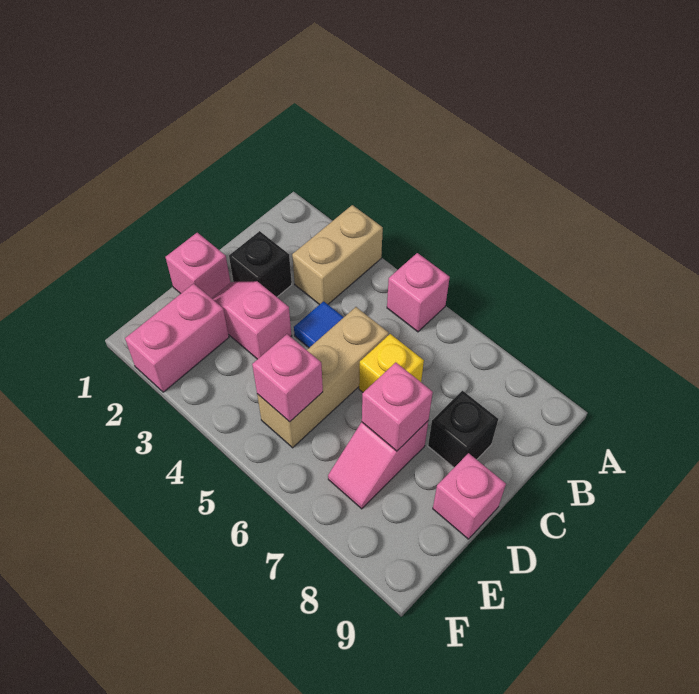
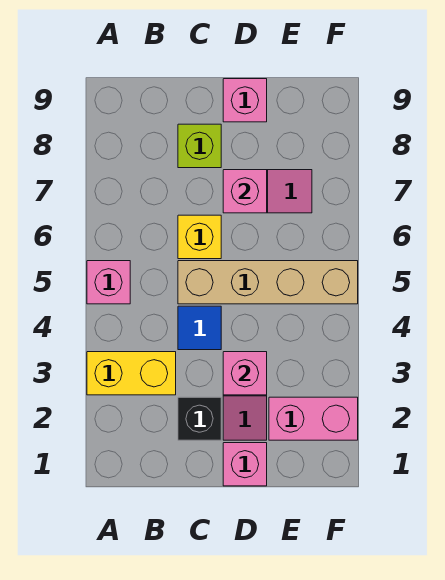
tan 1x2 brick [292,205,383,305] -> yellow 1x2 brick [87,352,176,395]
tan 1x3 brick [257,307,388,448] -> tan 1x4 brick [178,261,358,304]
black 1x1 brick [428,391,498,467] -> lime 1x1 brick [178,124,221,168]
pink 1x1 brick [252,334,323,422] -> pink 1x1 brick moved to [223,352,267,395]

